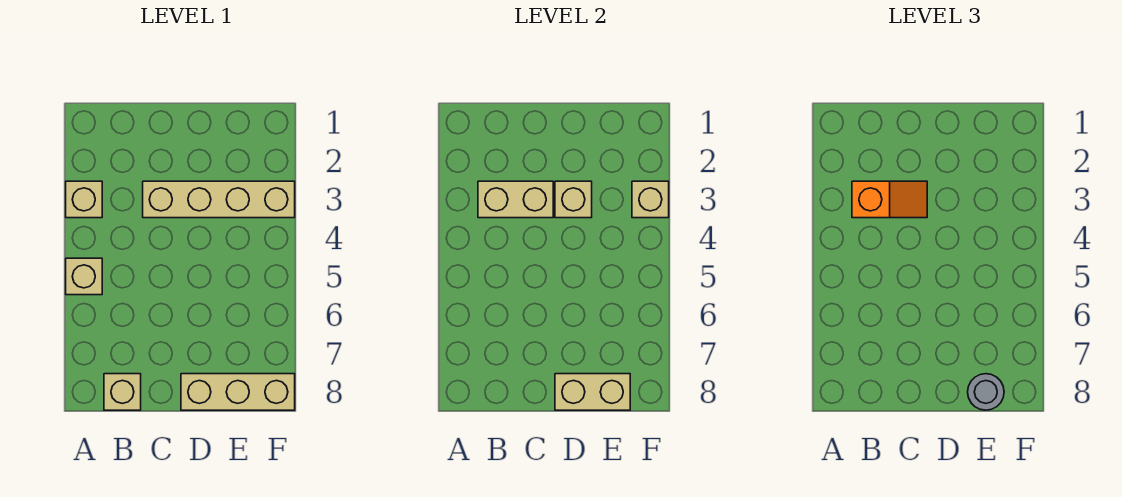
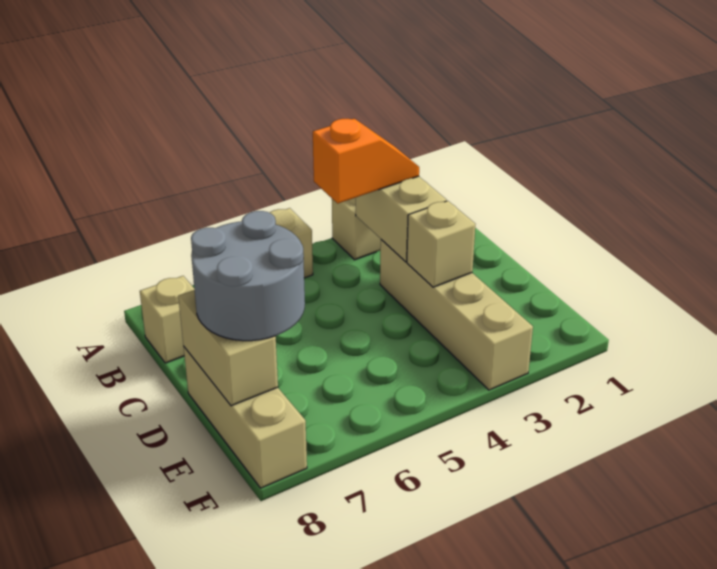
orange 1x2 slope [852,181,927,218] -> orange 1x2 slope turned to [313,118,419,203]
grey 1x1 round brick [968,374,1004,410] -> grey 2x2 round brick [191,211,305,341]
tan 1x1 brick [632,181,669,218] -> none

